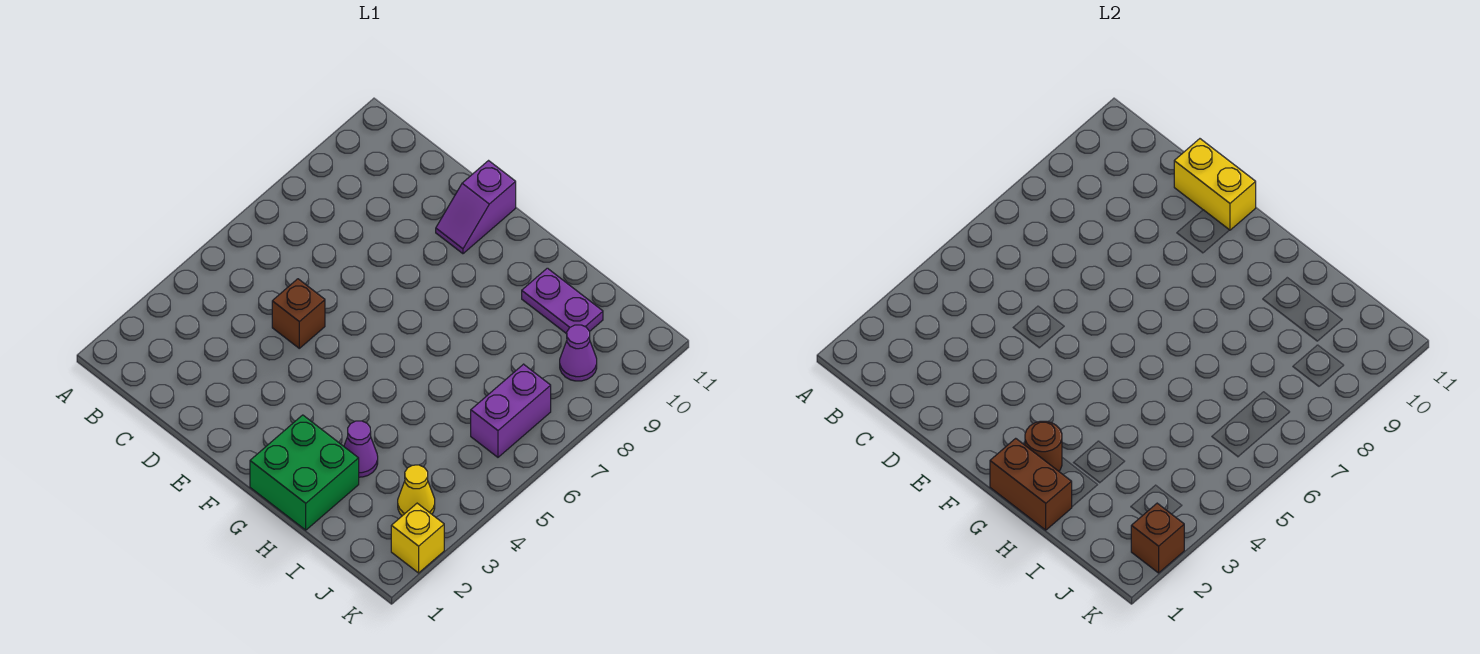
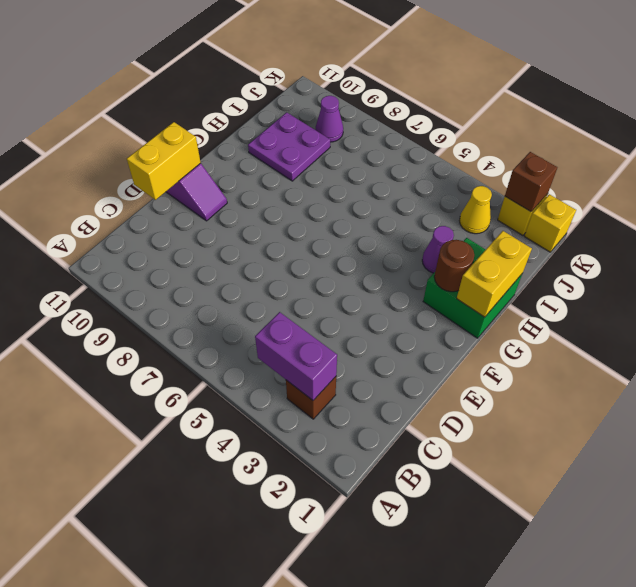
brown 1x1 brick [272,279,325,348] -> brown 1x1 brick moved to [286,377,336,419]
brown 1x2 brick [990,438,1072,530] -> yellow 1x2 brick [457,231,532,317]
purple 1x2 plate [522,268,603,334] -> purple 2x2 plate [248,112,330,181]
purple 1x2 brick [471,364,551,457] -> purple 1x2 brick moved to [255,312,337,400]
none -> yellow 1x1 brick [525,194,576,252]

